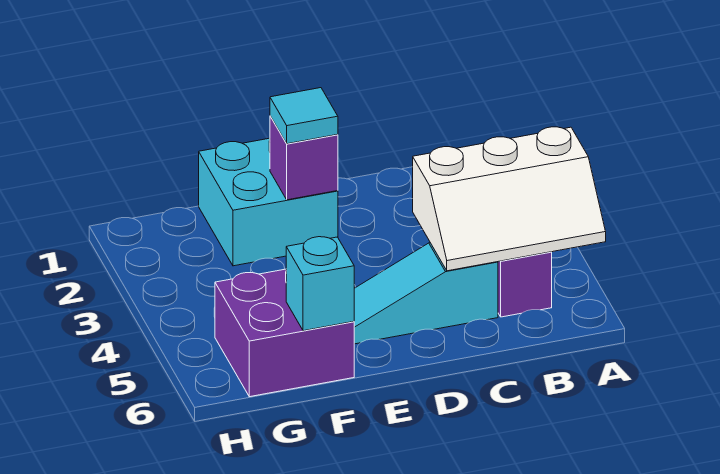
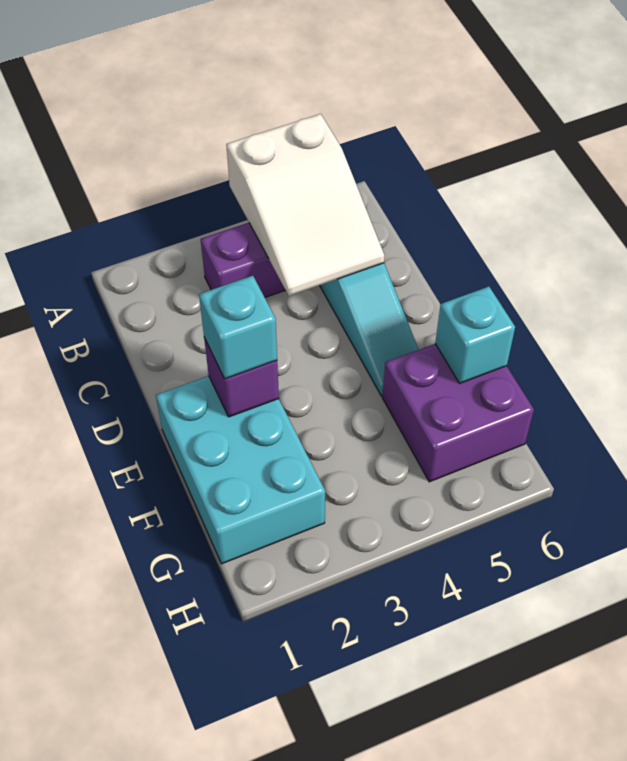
white 2x3 slope [413,127,606,271] -> white 2x3 slope turned to [226,114,385,296]
cyan 2x2 brick [199,138,338,266] -> cyan 2x3 brick [156,376,325,564]
cyan 1x1 tile [270,88,338,144] -> cyan 1x1 brick [199,276,277,379]

